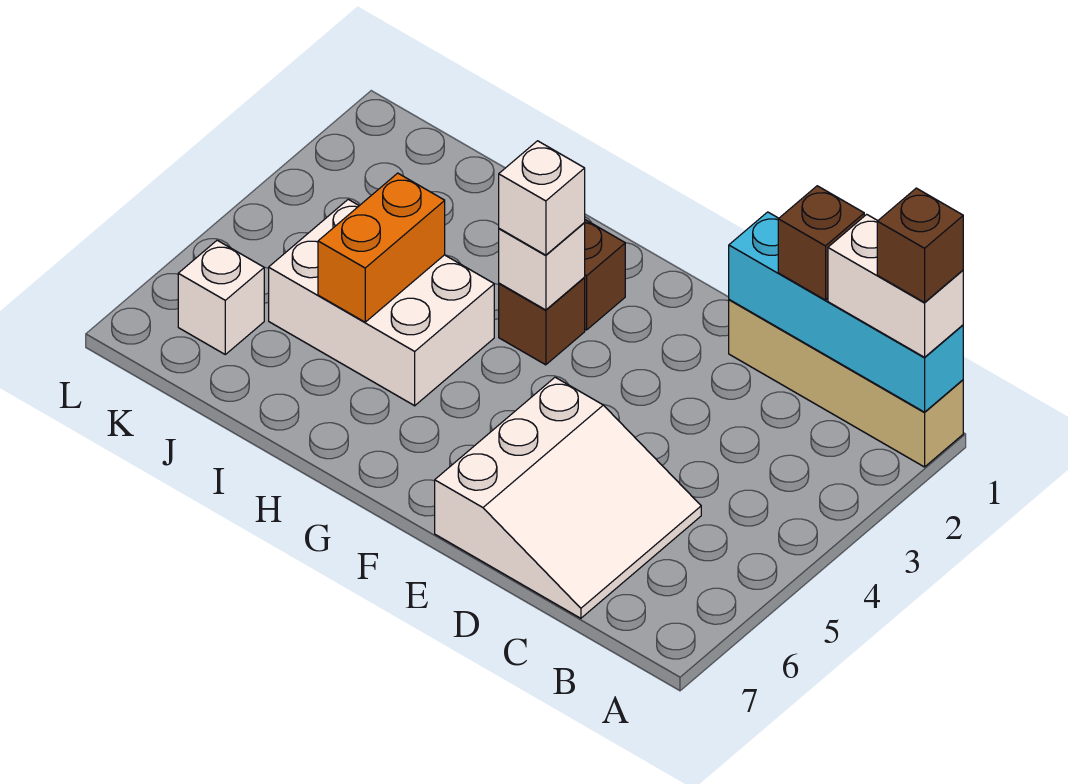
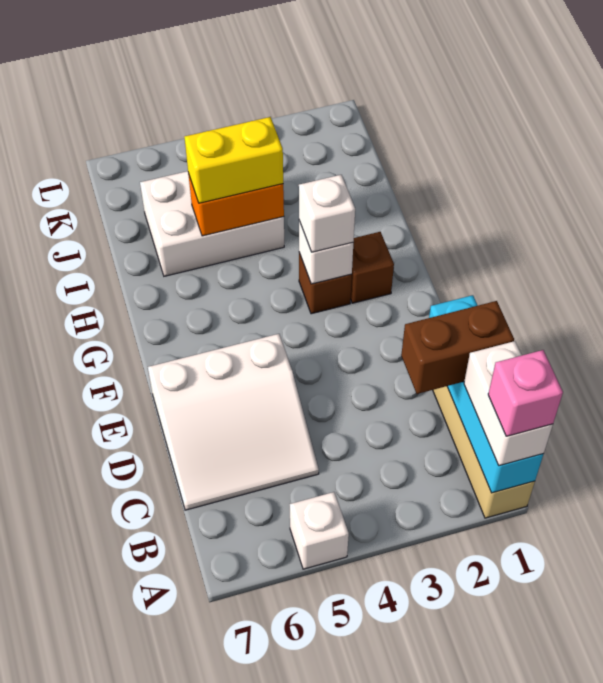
brown 1x1 brick [877,188,963,302] -> pink 1x1 brick [488,350,563,436]
brown 1x1 brick [778,186,864,300] -> brown 1x2 brick [401,301,514,394]
white 2x3 brick [269,199,494,406] -> white 2x3 brick turned to [140,171,284,276]
none -> yellow 1x2 brick [184,117,283,203]
white 1x1 brick [178,240,264,354] -> white 1x1 brick moved to [290,492,349,569]

